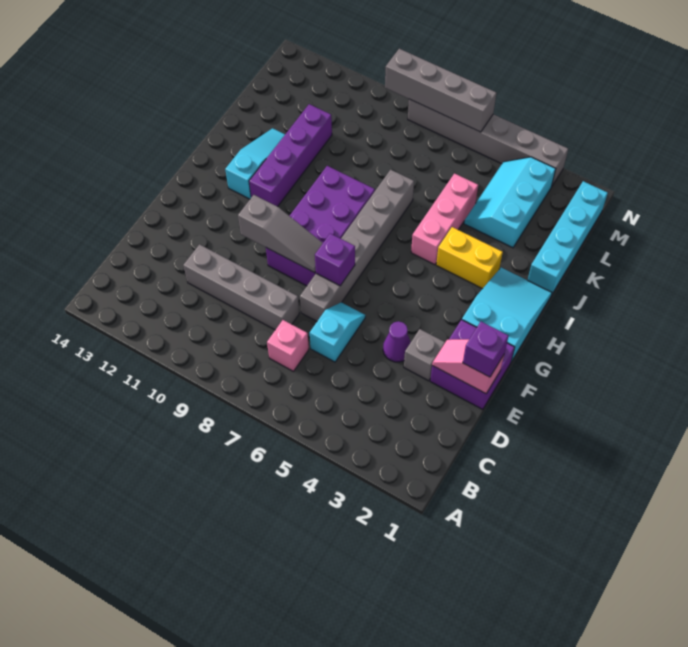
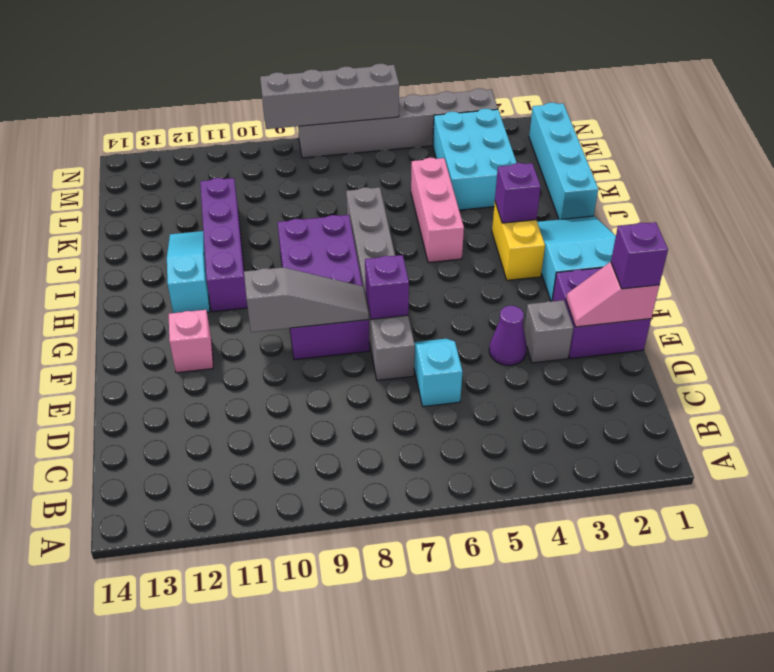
pink 1x1 brick [267,320,309,371] -> pink 1x1 brick moved to [169,310,213,373]
grey 1x4 brick [183,244,299,330] -> none
yellow 1x2 brick [436,227,503,289] -> yellow 1x2 brick turned to [492,202,545,280]
none -> purple 1x1 brick [495,163,541,223]
cyan 2x3 slope [464,157,556,248] -> cyan 2x3 brick [433,109,517,210]

